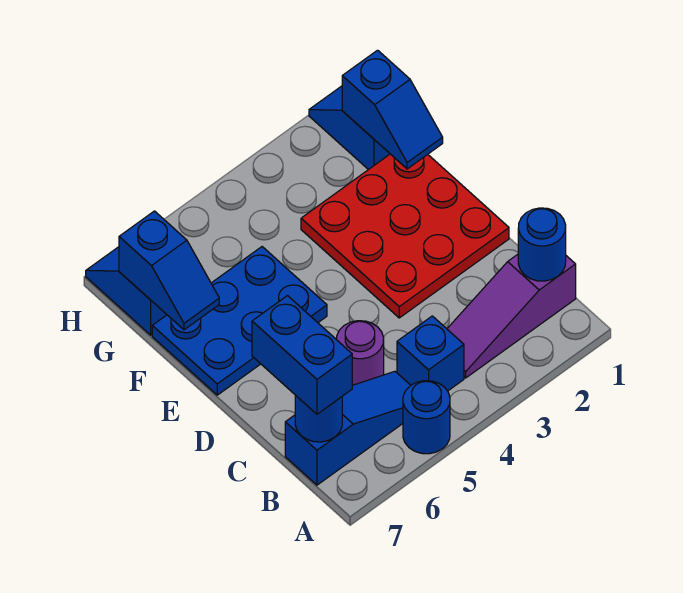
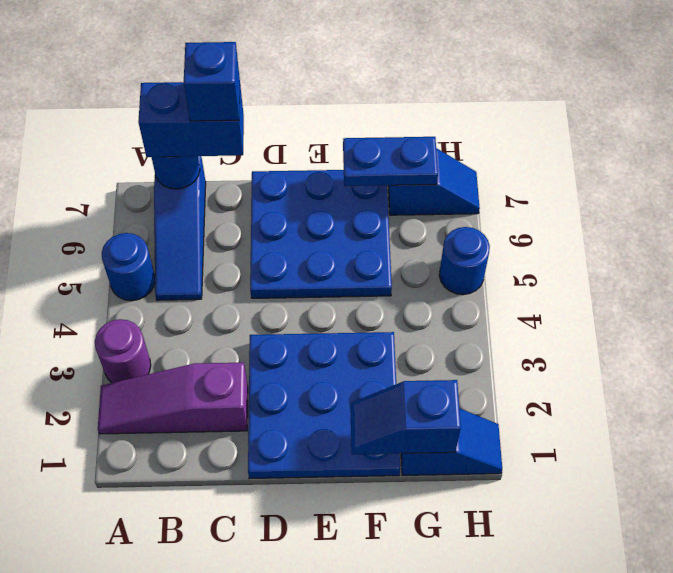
purple 1x3 slope [447,254,576,378] -> purple 1x3 slope turned to [98,363,248,434]
blue 1x1 round brick [518,208,566,281] -> blue 1x1 round brick moved to [439,227,490,295]
blue 1x1 brick [397,316,464,391] -> blue 1x1 brick moved to [184,42,240,121]
purple 1x1 round brick [337,321,384,385] -> purple 1x1 round brick moved to [95,319,151,383]
red 3x3 plate [301,154,509,318] -> blue 3x3 plate [248,332,400,479]
blue 2x3 plate [152,247,327,395] -> blue 3x3 plate [250,170,392,298]
blue 1x2 slope [119,211,219,330] -> blue 1x2 plate [343,137,438,186]

